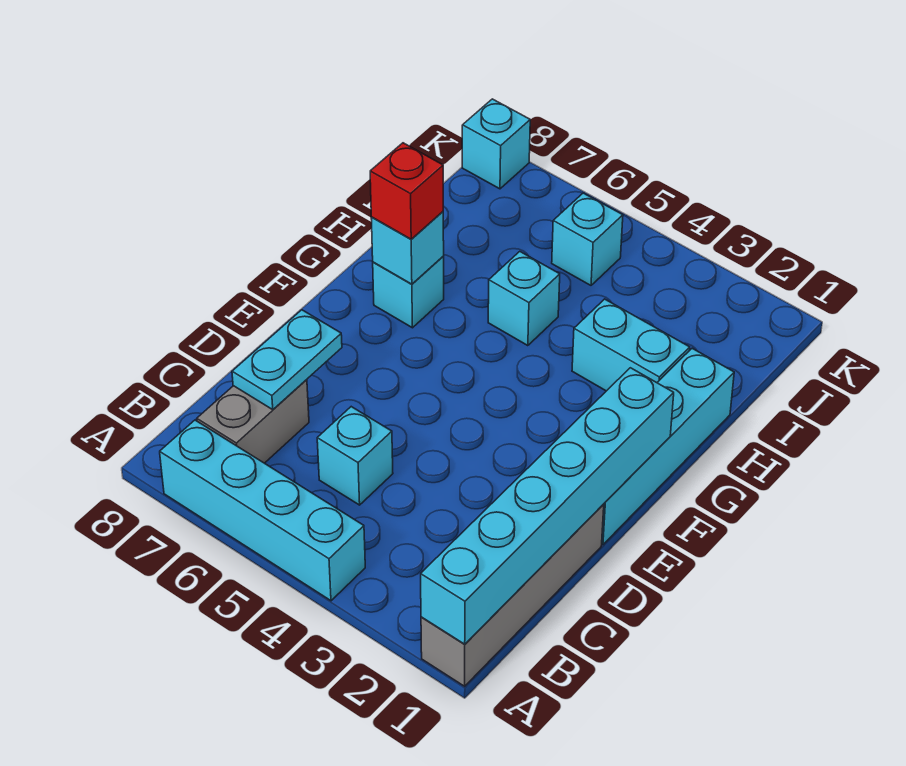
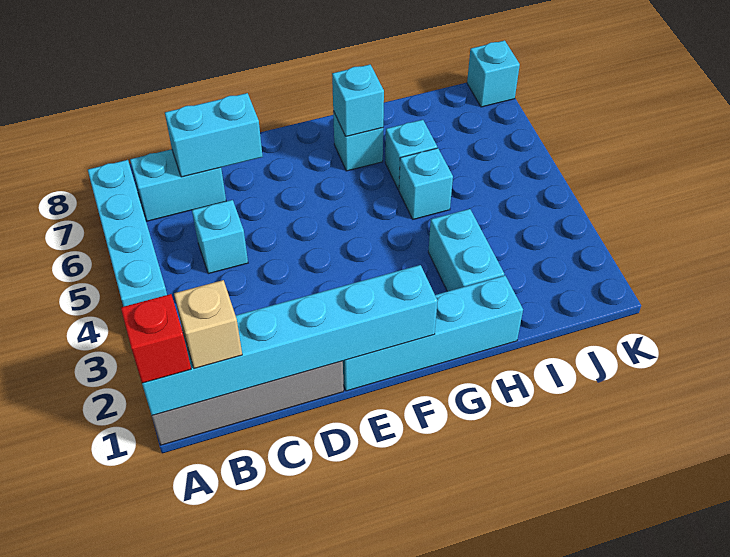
none -> tan 1x1 brick [174,280,242,369]
grey 1x2 brick [197,380,309,463] -> cyan 1x2 brick [130,149,226,221]
cyan 1x2 plate [232,310,342,410] -> cyan 1x2 brick [165,93,263,177]
red 1x1 brick [370,143,443,239] -> red 1x1 brick moved to [121,294,191,383]
cyan 1x1 brick [552,193,623,285] -> cyan 1x1 brick moved to [385,120,437,190]

